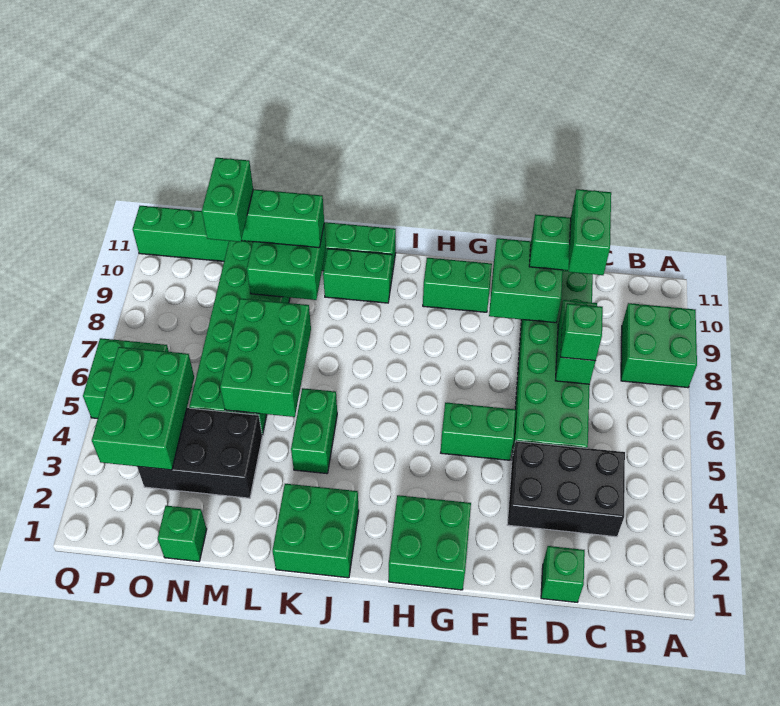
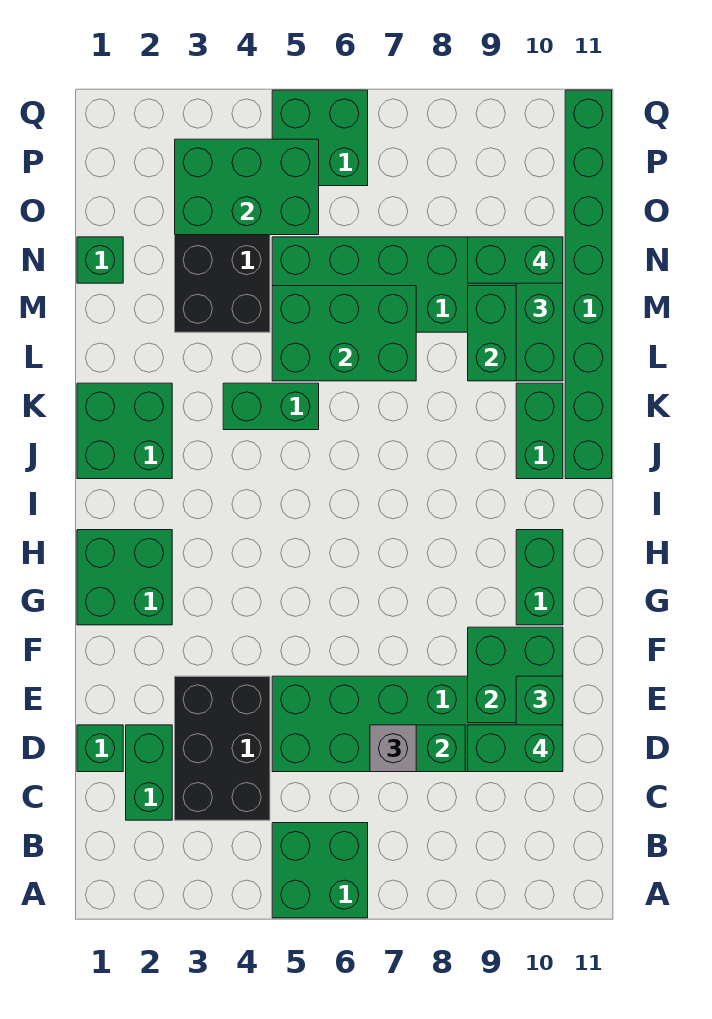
green 2x2 brick [621,303,697,388] -> green 2x2 brick moved to [272,823,368,918]
green 1x1 brick [561,303,603,361] -> grey 1x1 brick [370,725,416,772]
green 1x2 brick [441,402,516,460] -> green 1x2 brick moved to [126,725,172,820]

